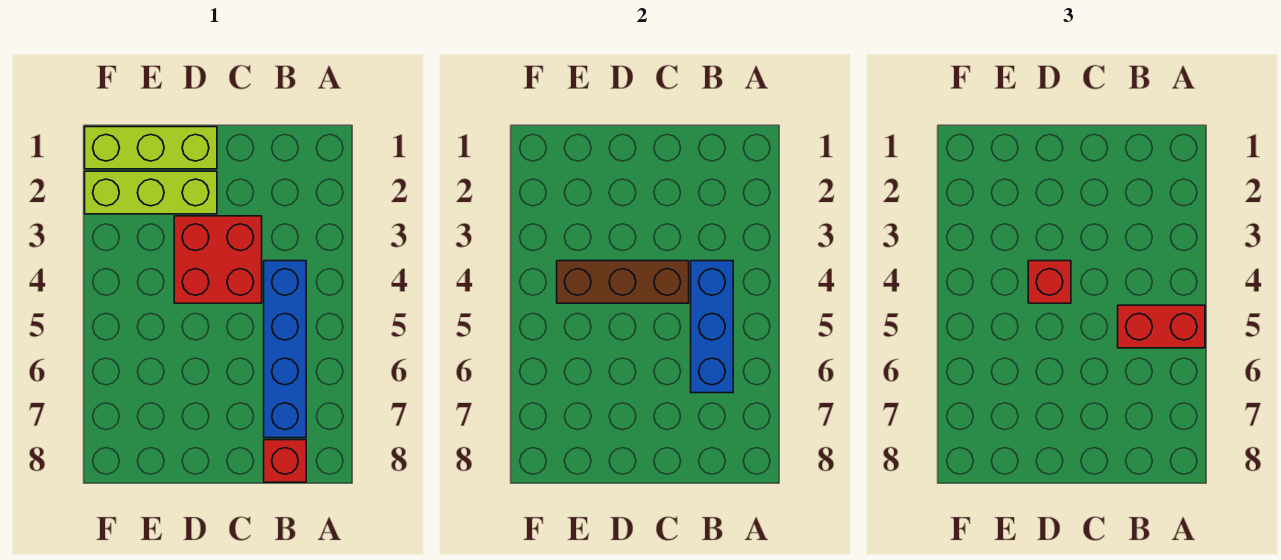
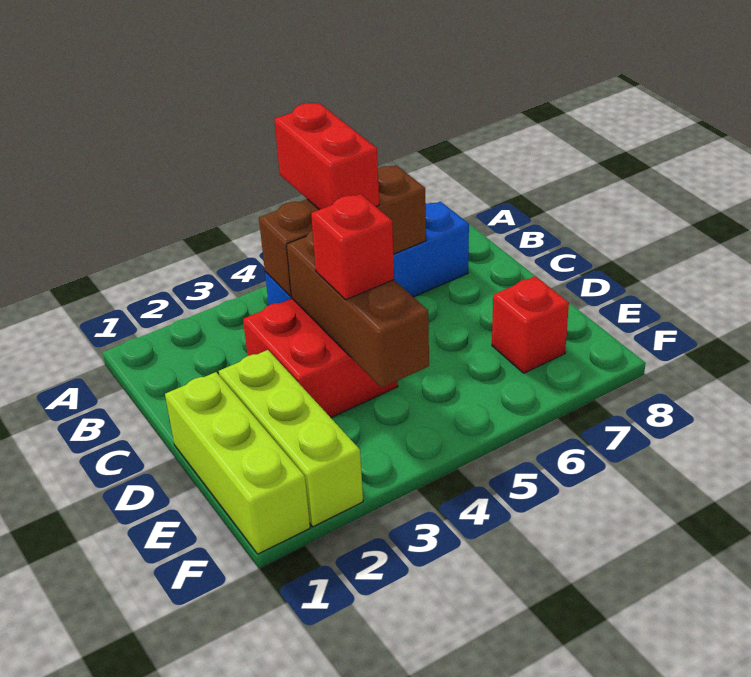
blue 1x3 brick [691,261,733,393] -> brown 1x3 brick [259,165,426,297]
red 1x1 brick [264,440,306,482] -> red 1x1 brick moved to [492,276,569,373]

